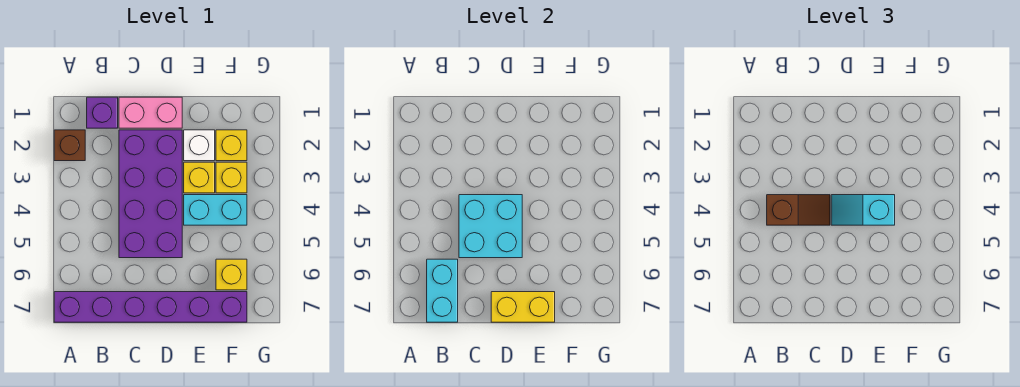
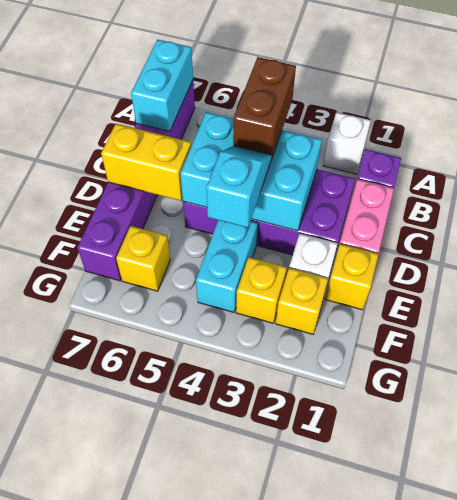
brown 1x1 brick [54,130,85,161] -> white 1x1 brick [323,112,371,174]
brown 1x2 slope [767,195,830,225] -> brown 1x2 brick [233,57,296,159]
cyan 1x2 brick [427,259,458,322] -> cyan 1x2 brick turned to [131,40,193,132]
cyan 2x2 brick [459,195,522,258] -> cyan 2x3 brick [180,112,322,231]
yellow 1x2 brick [491,292,555,322] -> yellow 1x2 brick turned to [101,124,191,201]
yellow 1x1 brick [184,162,215,193] -> yellow 1x1 brick moved to [325,244,379,310]

